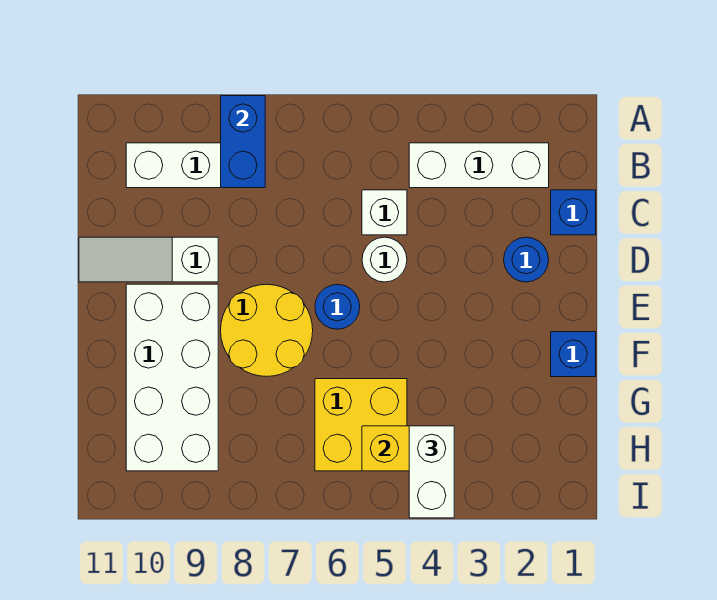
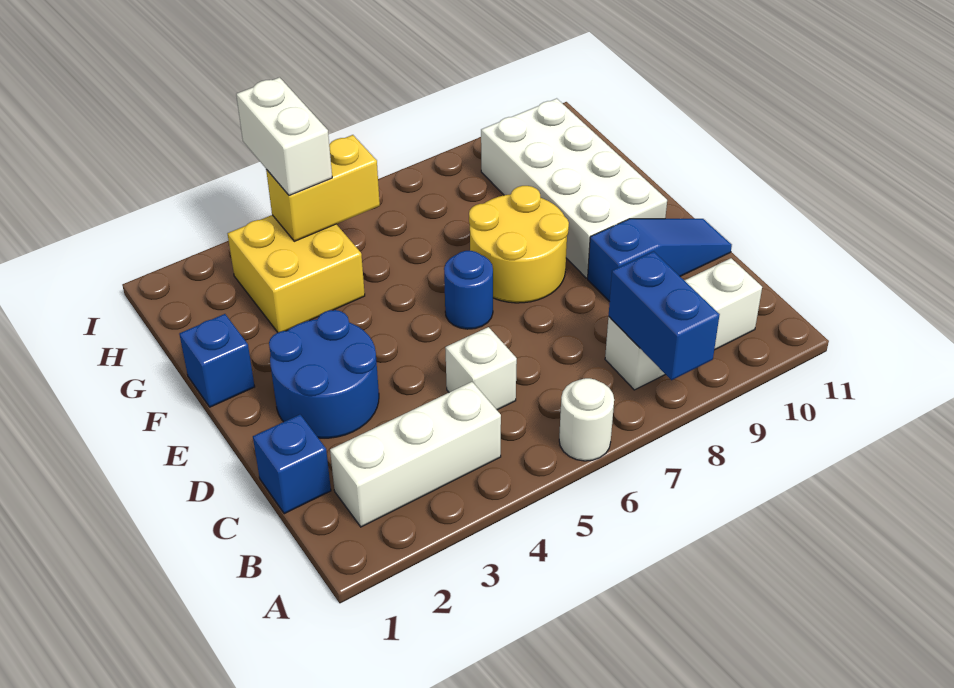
blue 1x1 round brick [504,237,549,282] -> blue 2x2 round brick [269,310,379,438]
white 1x1 round brick [362,237,407,282] -> white 1x1 round brick moved to [559,378,614,461]
white 1x3 slope [79,237,218,282] -> blue 1x3 slope [588,219,732,302]
yellow 2x2 brick [315,379,407,471] -> yellow 2x2 brick moved to [228,215,365,332]

